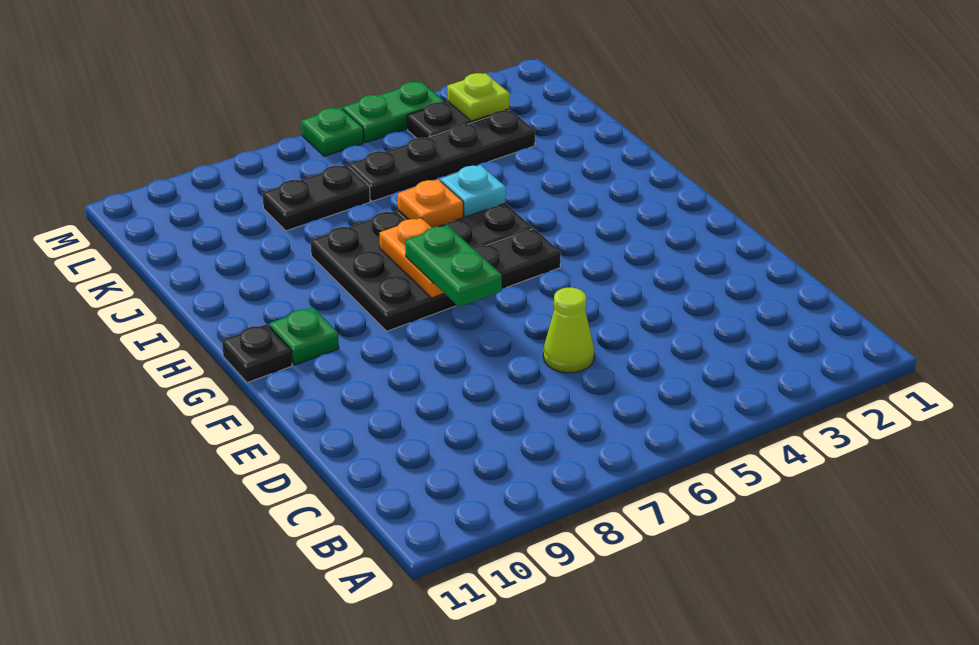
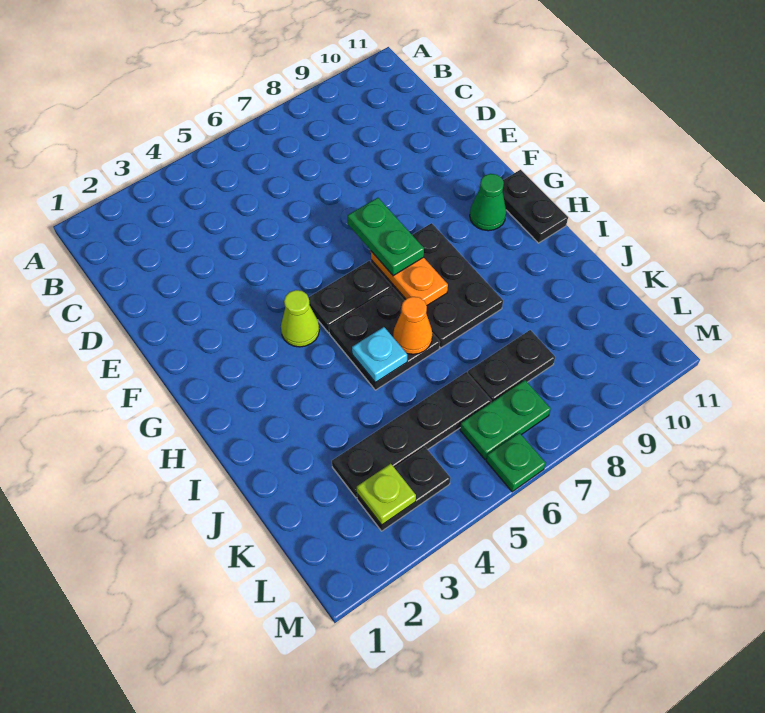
lime 1x1 cone [543,287,594,373] -> lime 1x1 cone moved to [281,290,319,347]
green 1x1 plate [269,307,339,365] -> green 1x1 cone [470,174,506,231]
black 1x1 plate [222,324,292,383] -> black 1x2 plate [503,170,568,243]
orange 1x1 plate [398,179,463,228] -> orange 1x1 cone [393,297,432,354]
green 1x2 plate [343,82,445,143] -> green 1x2 plate moved to [460,380,551,460]

